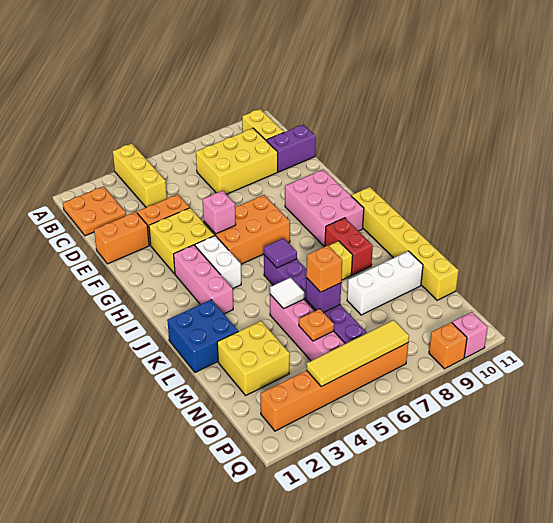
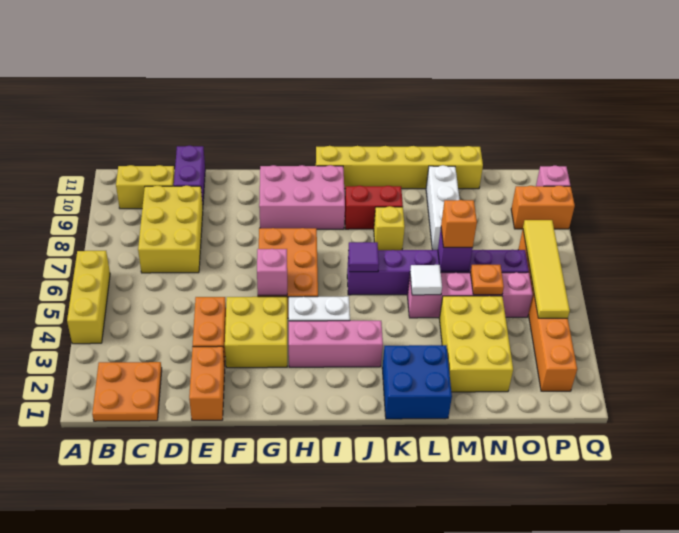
yellow 1x3 brick [113,143,167,207] -> yellow 1x3 brick turned to [67,251,110,344]
yellow 2x2 brick [217,321,290,395] -> yellow 2x3 brick [439,296,513,392]
orange 1x1 brick [429,322,467,369] -> orange 1x2 brick [511,186,575,229]

